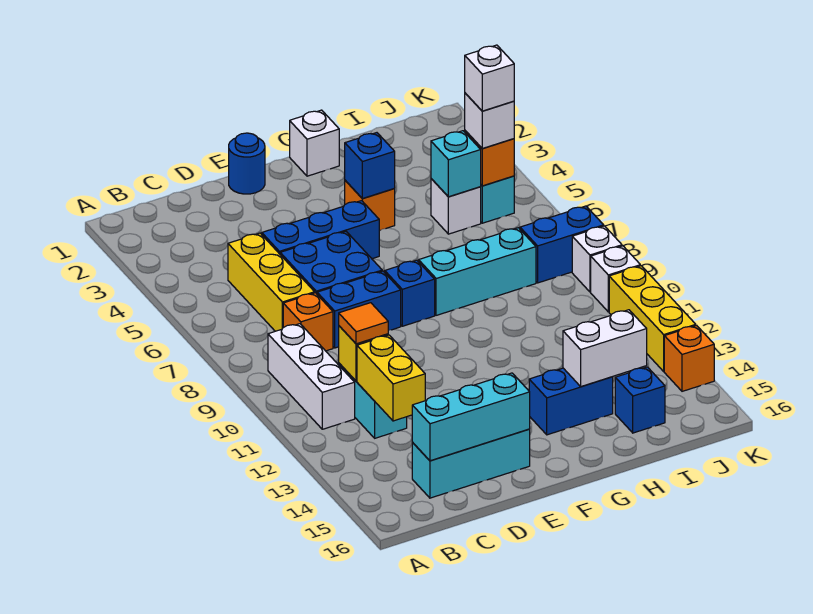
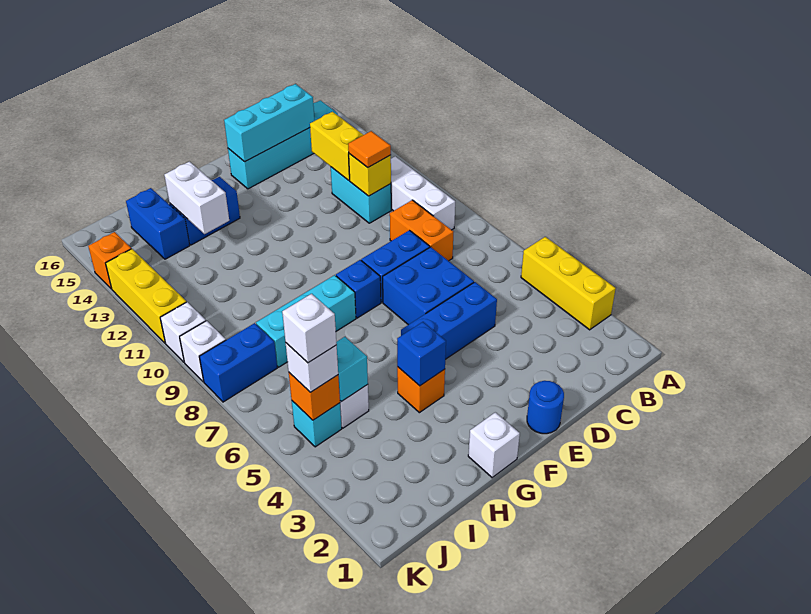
yellow 1x3 brick [228,233,315,331] -> yellow 1x3 brick moved to [521,237,616,330]
orange 1x1 brick [283,293,333,351] -> orange 1x2 brick [390,200,453,261]
cyan 1x3 brick [412,429,530,498] -> cyan 1x4 brick [228,100,338,189]
white 1x2 brick [563,310,647,386] -> white 1x2 brick turned to [164,162,229,234]
blue 1x1 brick [615,367,665,433] -> blue 1x2 brick [126,188,190,259]

